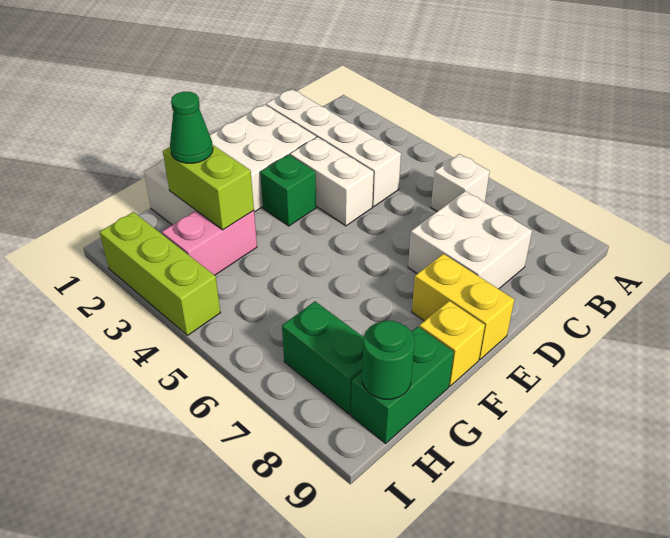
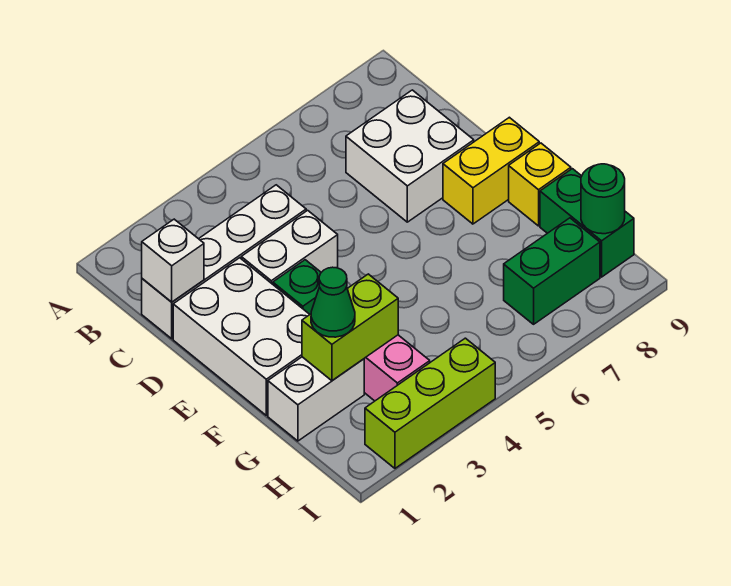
white 1x1 brick [431,154,490,211] -> white 1x1 brick moved to [142,219,204,302]

